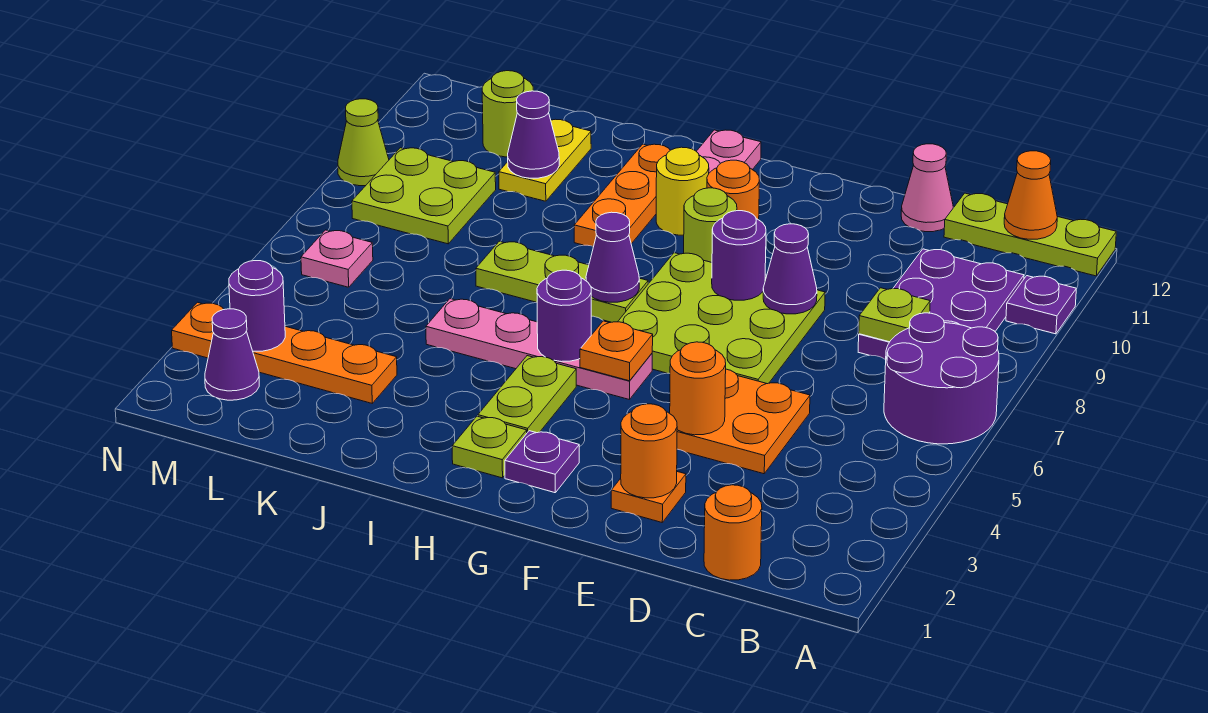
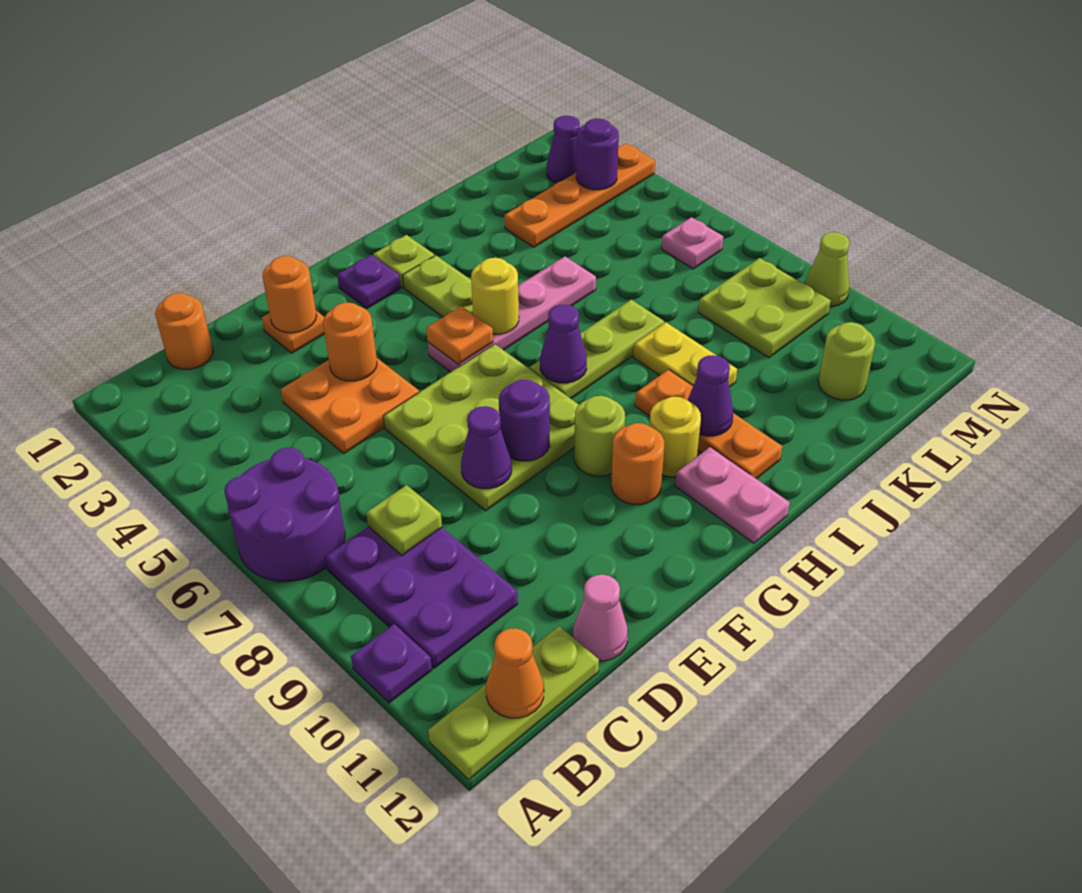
purple 1x1 round brick [537,270,591,362] -> yellow 1x1 round brick [471,258,519,334]
yellow 1x2 plate [499,119,591,201] -> yellow 1x2 plate moved to [634,323,737,387]
purple 1x1 cone [508,91,559,178] -> purple 1x1 cone moved to [688,355,733,436]

